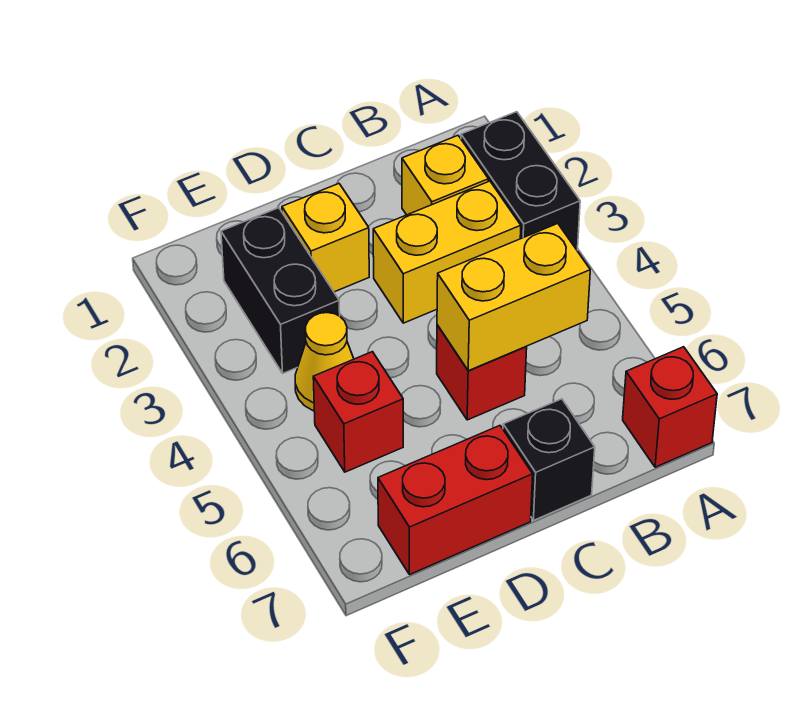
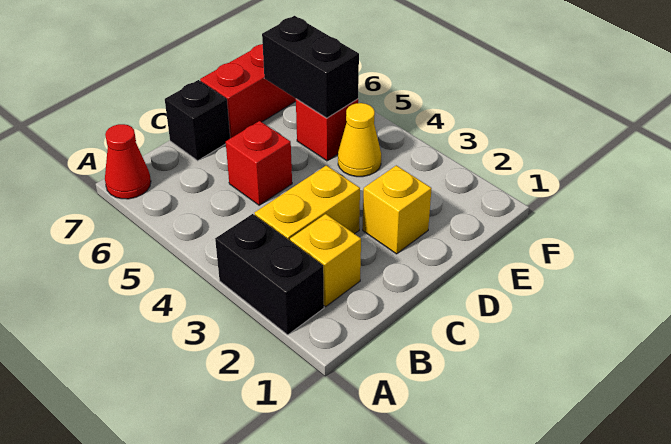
red 1x1 brick [623,347,717,467] -> red 1x1 cone [105,124,151,199]
yellow 1x2 brick [437,224,590,371] -> none
black 1x2 brick [221,208,340,373] -> black 1x2 brick moved to [262,16,359,118]

